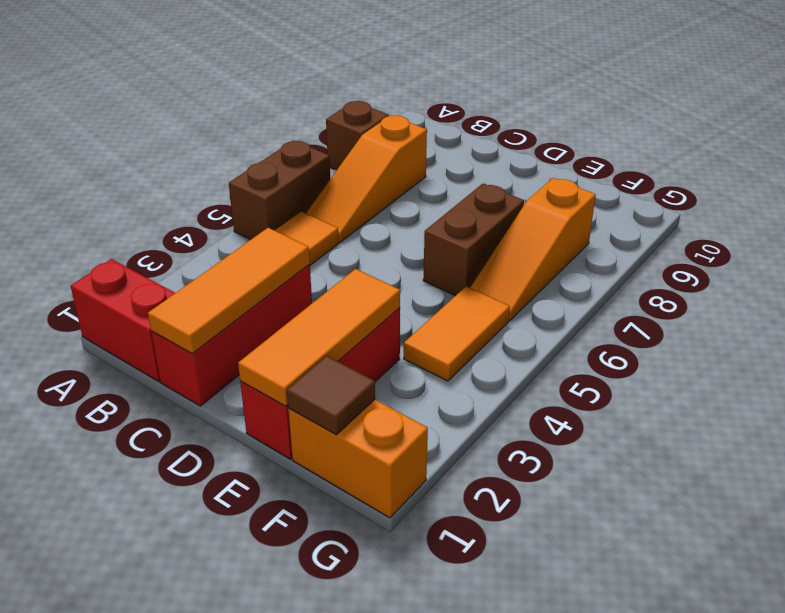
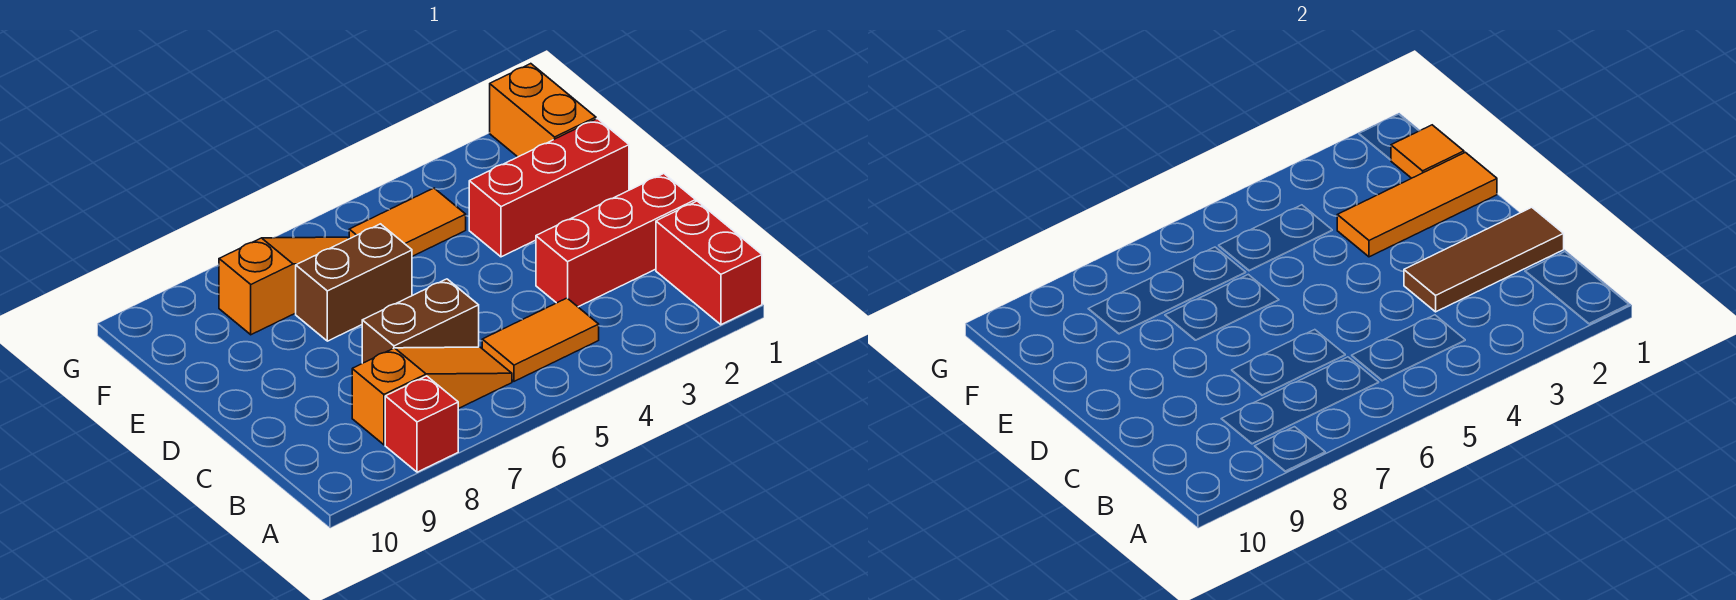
brown 1x2 brick [229,140,330,240] -> brown 1x2 brick moved to [362,279,479,363]
brown 1x1 brick [326,101,389,170] -> red 1x1 brick [385,376,458,472]
orange 1x3 tile [148,228,310,353] -> brown 1x3 tile [1404,207,1564,312]
brown 1x1 tile [287,356,375,435] -> orange 1x1 tile [1391,125,1464,178]

